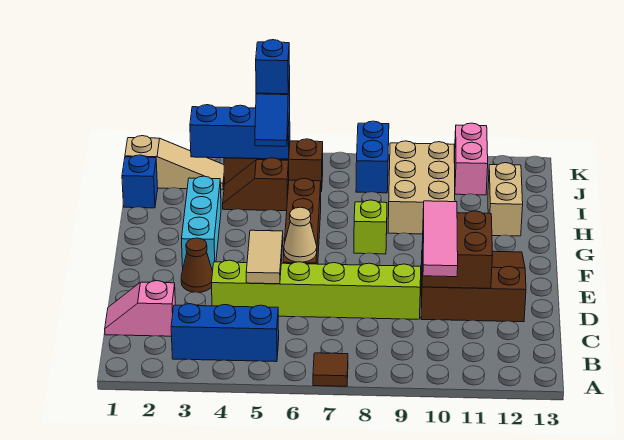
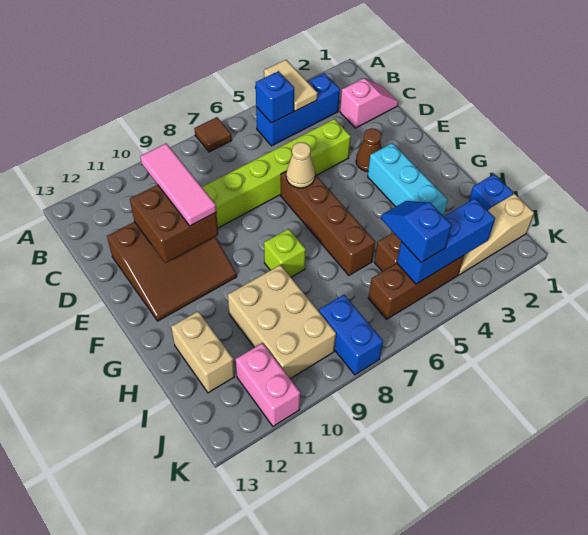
tan 1x2 tile [246,230,283,284] -> tan 1x2 tile moved to [264,60,317,111]
blue 1x1 brick [256,40,290,94] -> blue 1x1 brick moved to [256,71,294,123]

